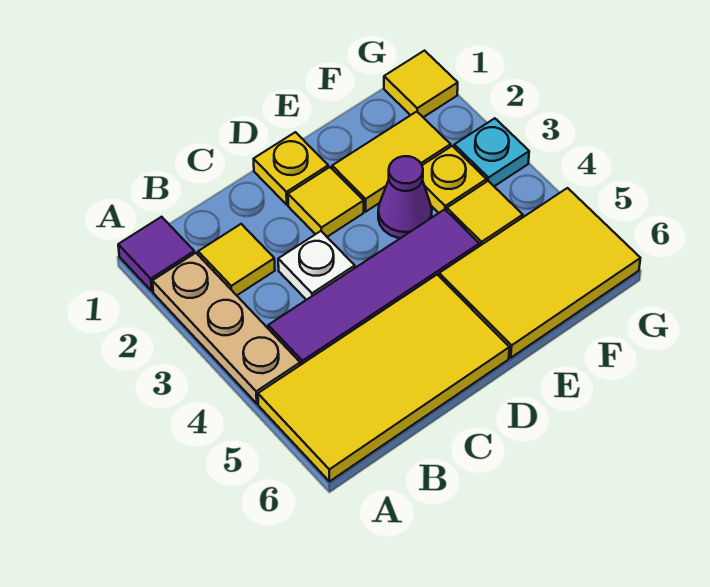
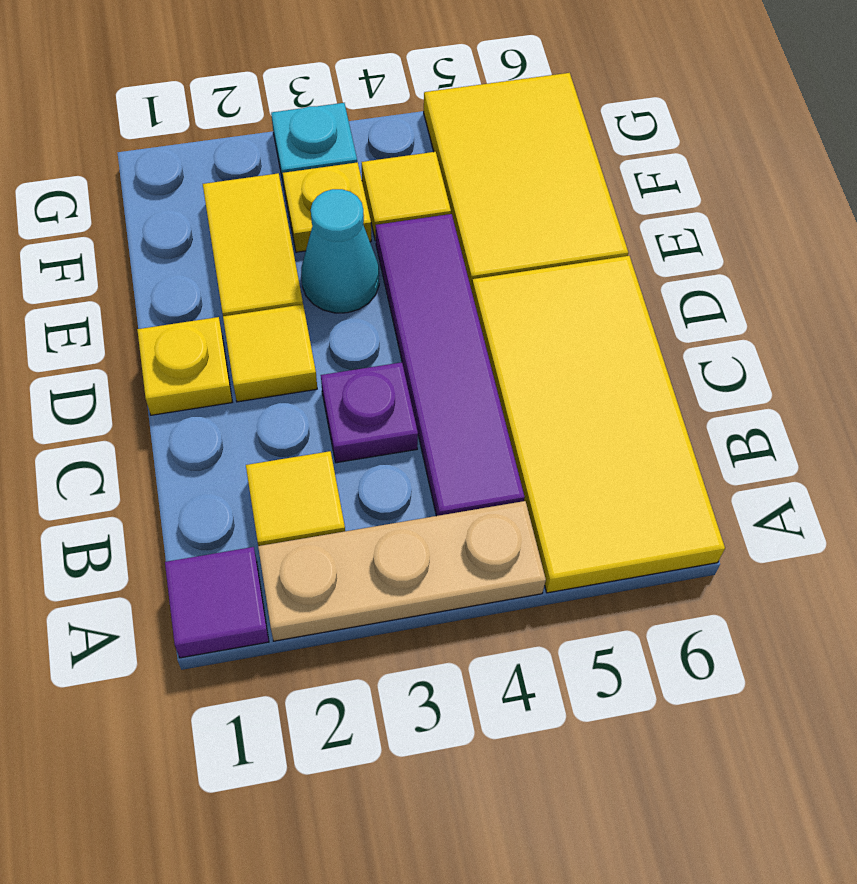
white 1x1 plate [278,231,355,300] -> purple 1x1 plate [321,362,418,463]
purple 1x1 cone [378,156,432,238] -> cyan 1x1 cone [301,189,379,313]
yellow 1x1 tile [384,51,458,117] -> none

